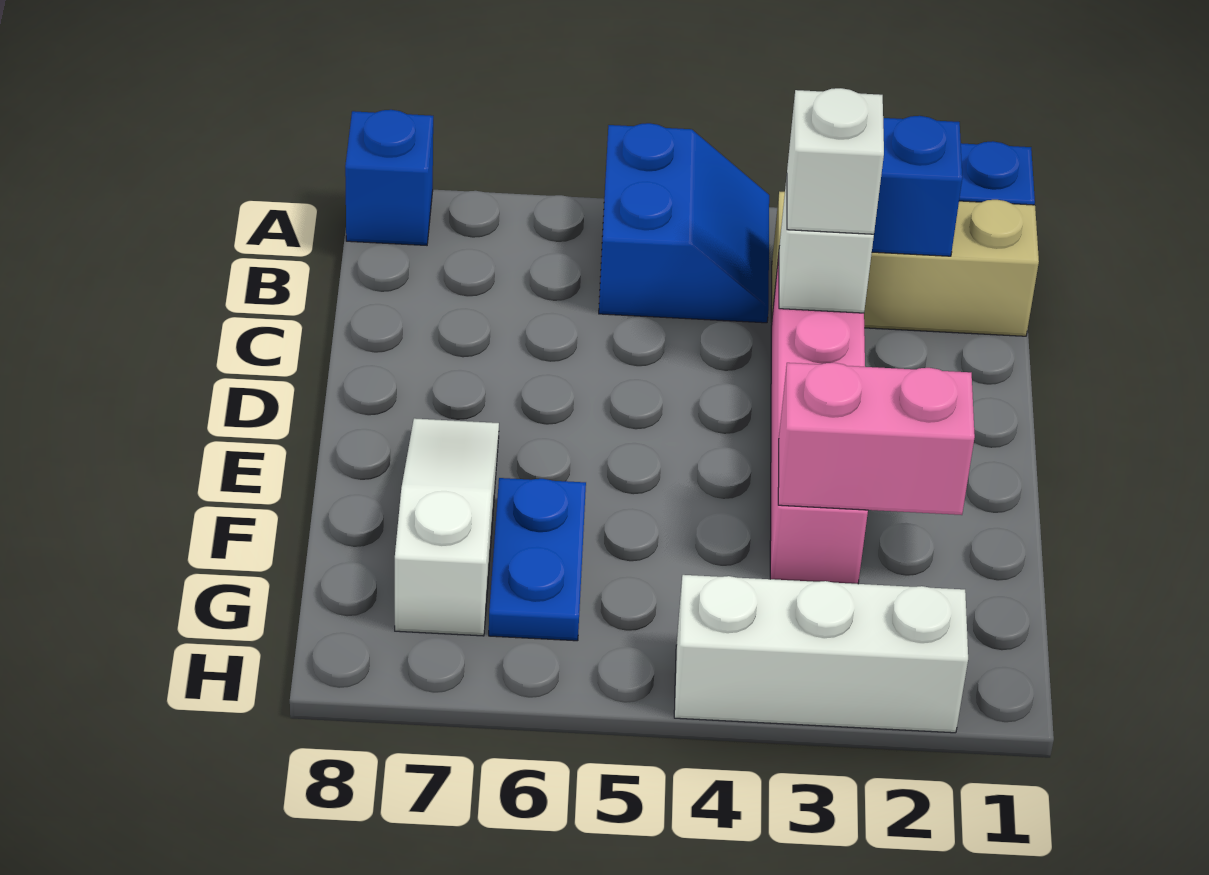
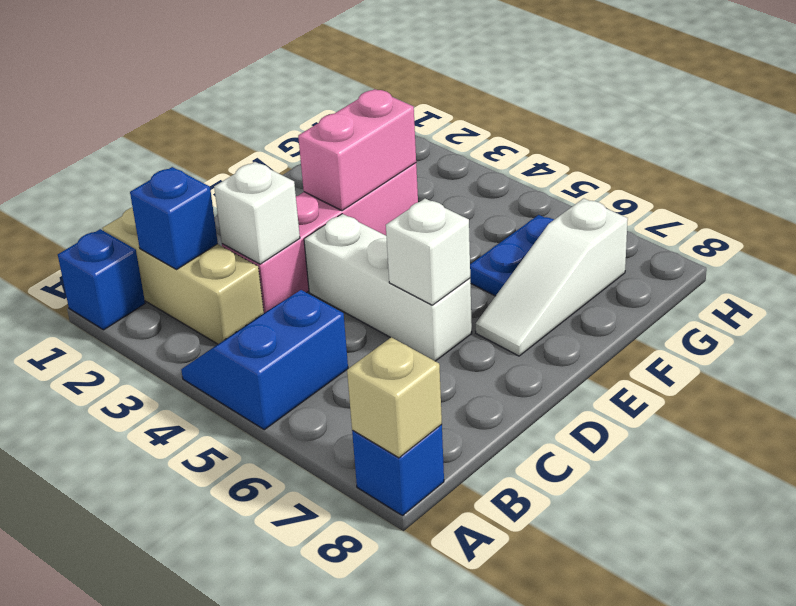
none -> tan 1x1 brick [347,337,442,458]
white 1x1 brick [787,88,884,234] -> white 1x1 brick moved to [386,199,470,305]
pink 1x2 brick [778,363,975,515] -> pink 1x2 brick turned to [298,89,416,211]
white 1x3 brick [674,575,968,733] -> white 1x3 brick moved to [304,214,472,361]

